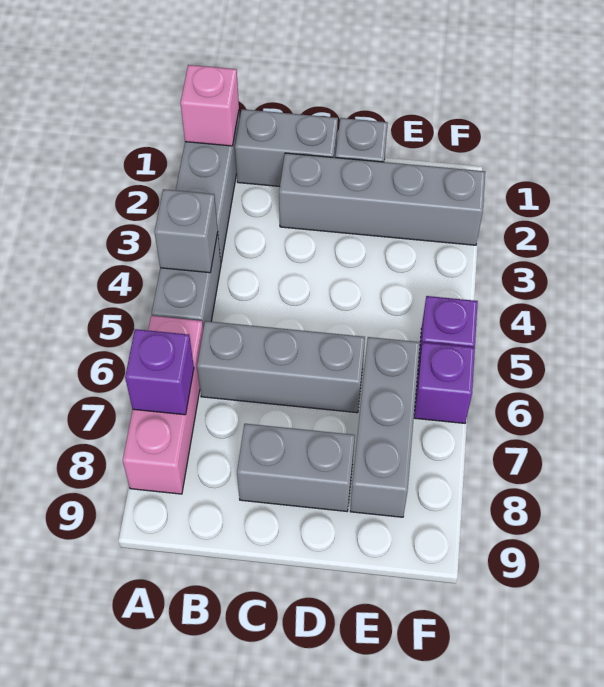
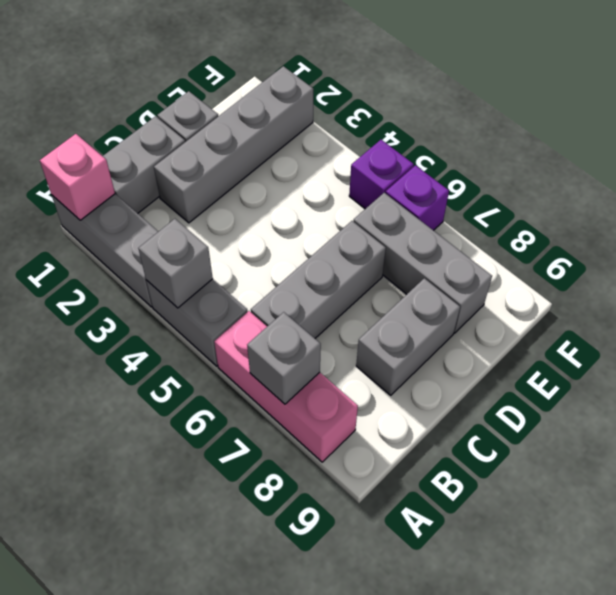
purple 1x1 brick [125,329,194,415] -> grey 1x1 brick [247,312,321,404]

